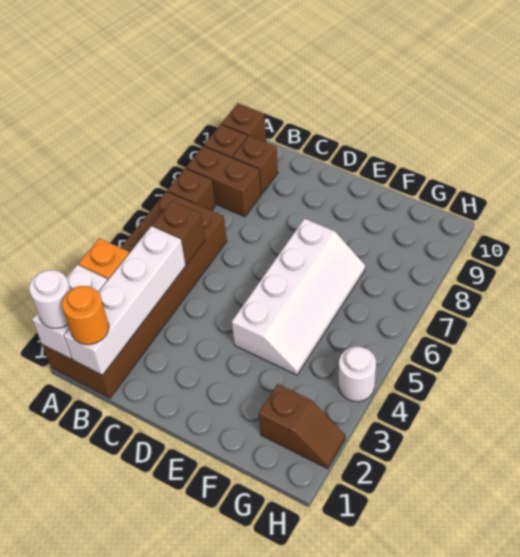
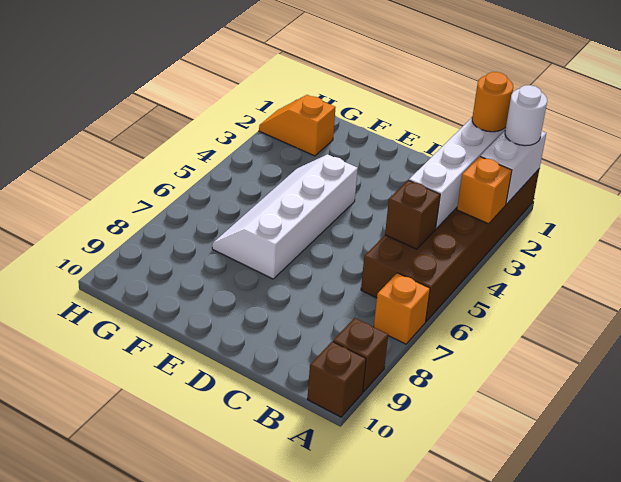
brown 1x1 brick [167,168,216,211] -> orange 1x1 brick [374,273,430,344]
brown 1x2 brick [186,146,261,217] -> none
brown 1x1 brick [233,136,278,194] -> none
brown 1x2 slope [259,384,346,469] -> orange 1x2 slope [259,95,336,156]
white 1x1 round brick [338,347,376,402] -> none

